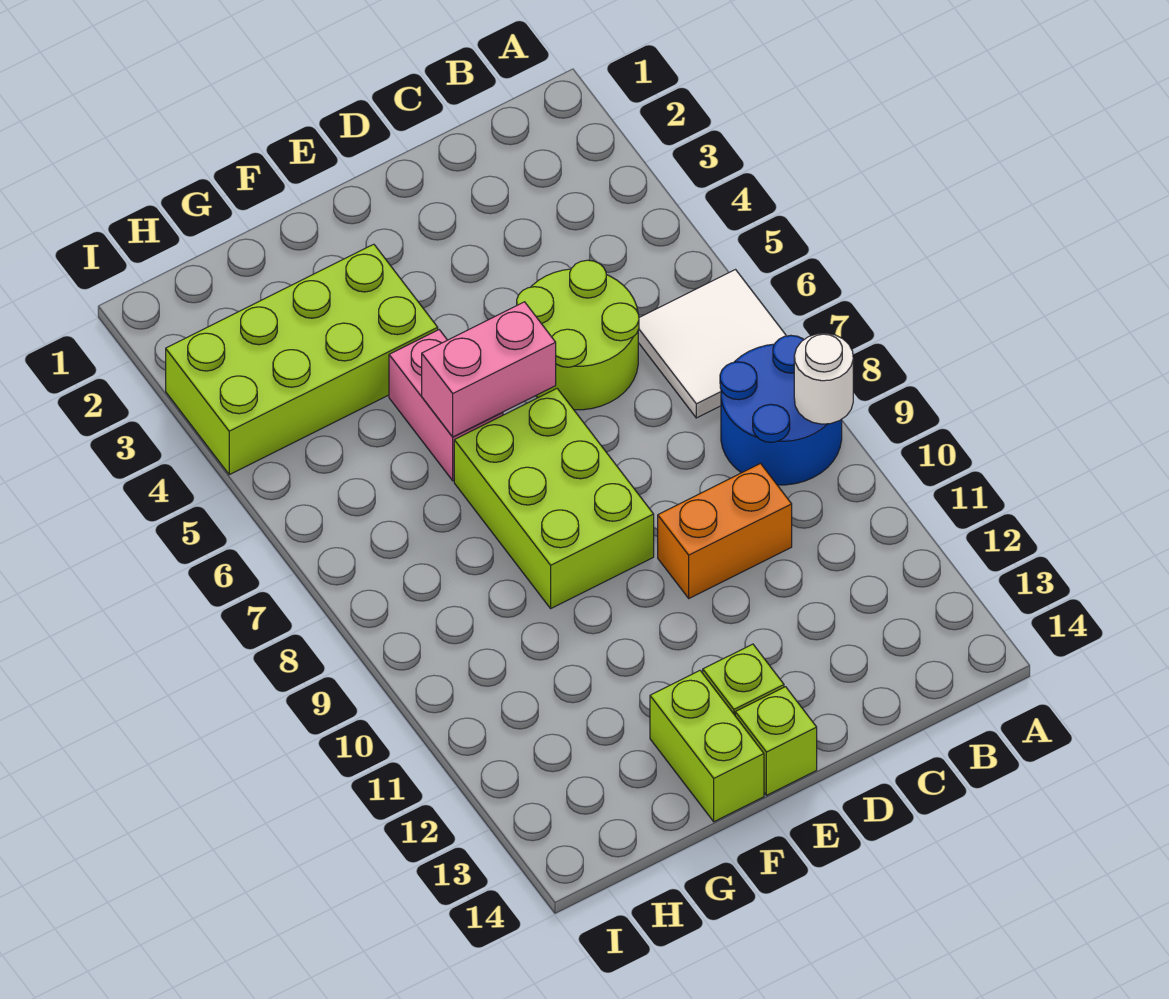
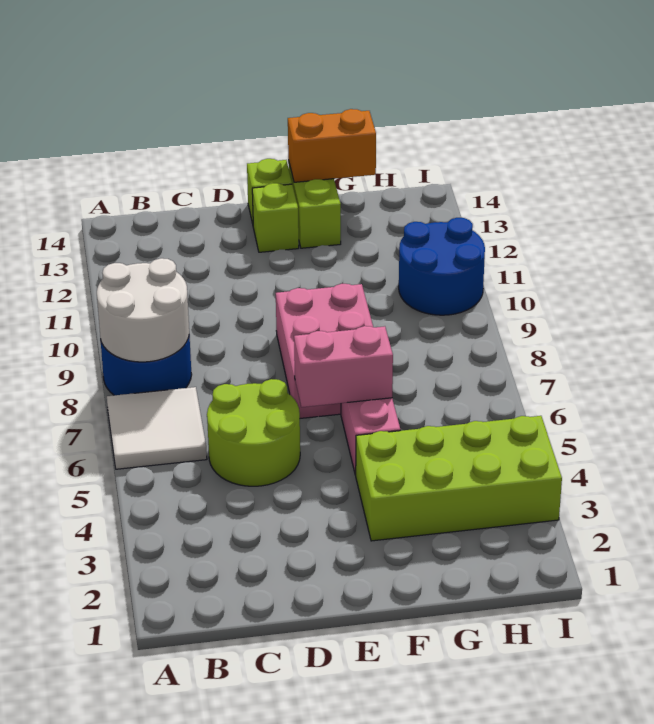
white 1x1 round brick [794,333,853,424] -> white 2x2 round brick [97,258,189,362]
orange 1x2 brick [658,464,792,598] -> orange 1x2 brick moved to [288,109,376,182]
lime 2x3 brick [454,389,654,608] -> pink 2x3 brick [276,284,373,418]
none -> blue 2x2 round brick [399,218,485,315]

